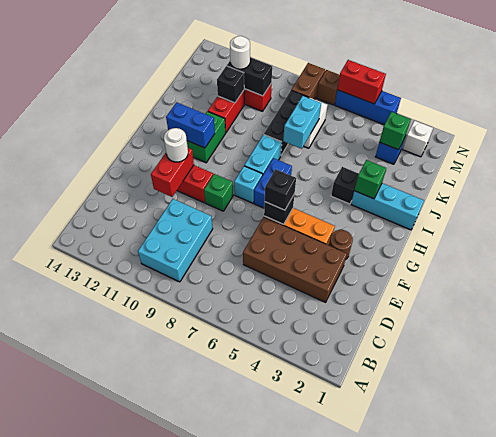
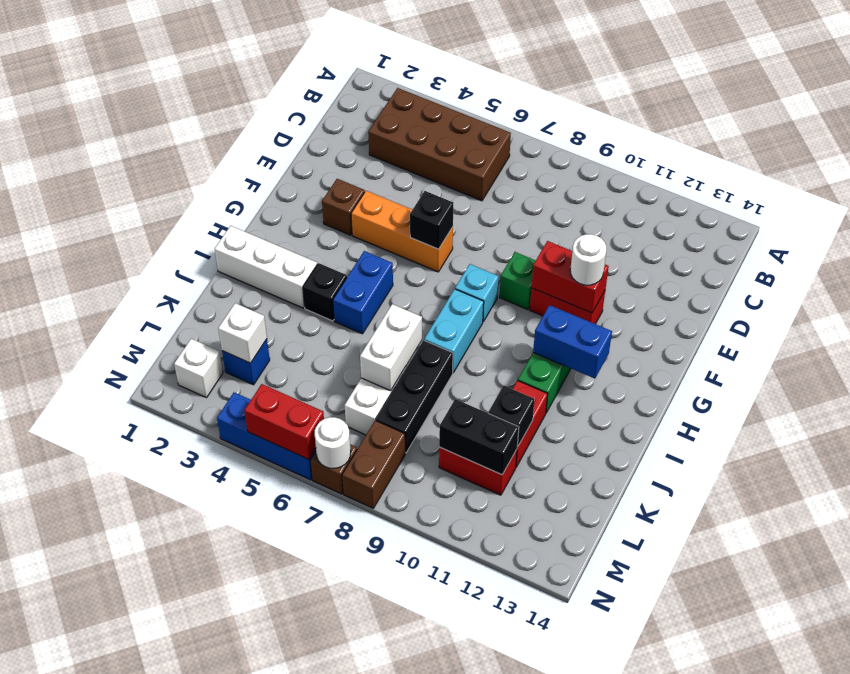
cyan 2x3 brick [138,199,213,282] -> none
brown 2x4 brick [243,217,347,302] -> brown 2x4 brick moved to [368,88,511,201]
red 1x2 brick [151,148,194,197] -> red 1x2 brick turned to [532,241,609,313]
brown 1x1 round brick [329,230,353,259] -> brown 1x1 brick [322,179,365,235]
black 1x1 brick [265,169,296,210] -> none
blue 1x2 brick [254,158,292,208] -> blue 1x2 brick moved to [333,251,393,334]
cyan 1x3 brick [351,183,424,230] -> white 1x3 brick [215,226,317,308]
green 1x1 brick [354,160,386,199] -> none
cyan 1x2 brick [283,96,321,149] -> white 1x2 brick [360,304,422,391]
green 1x1 brick [380,112,411,150] -> white 1x1 brick [218,303,267,363]
white 1x1 round brick [230,36,250,69] -> white 1x1 round brick moved to [315,417,351,468]

